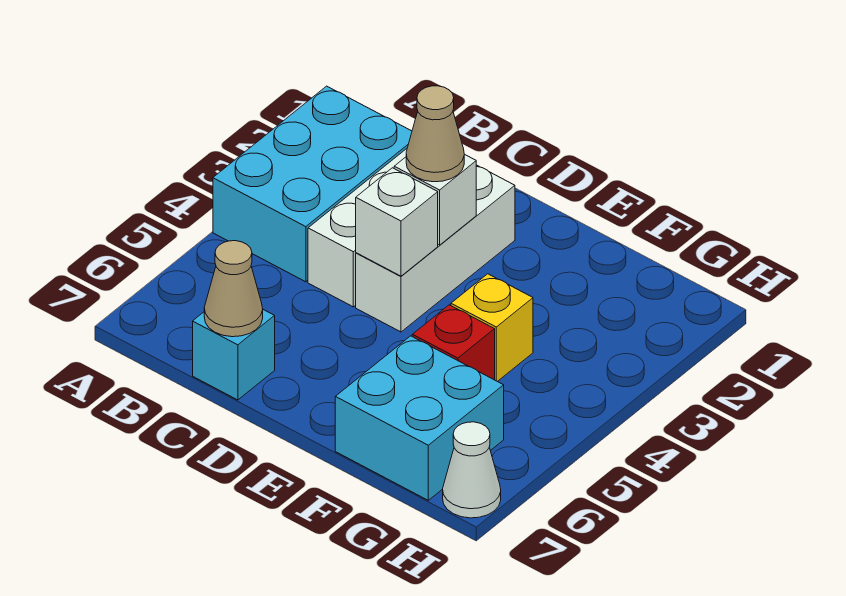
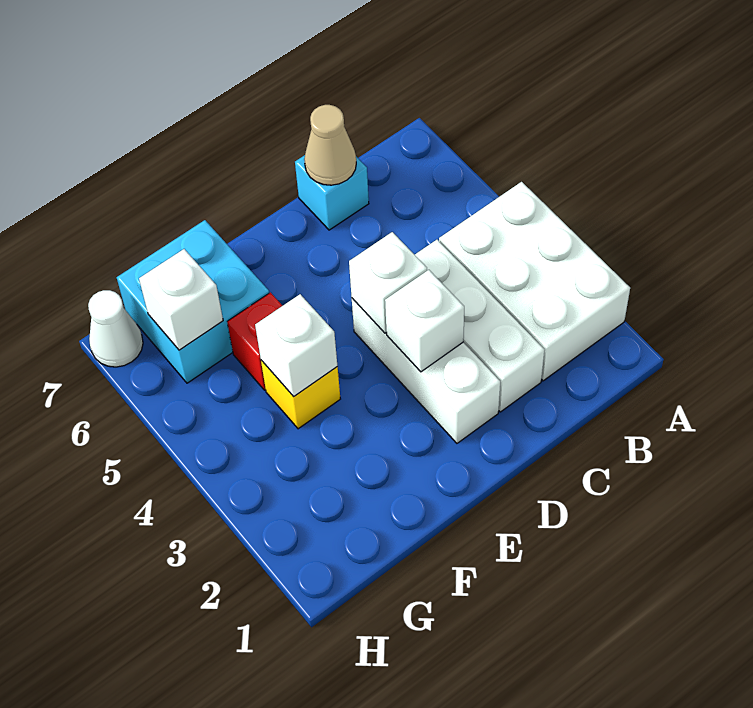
cyan 2x3 brick [213,86,412,282] -> white 2x3 brick [439,182,630,381]
tan 1x1 cone [406,86,464,182] -> none
none -> white 1x1 brick [255,294,337,397]
none -> white 1x1 brick [139,249,223,350]

